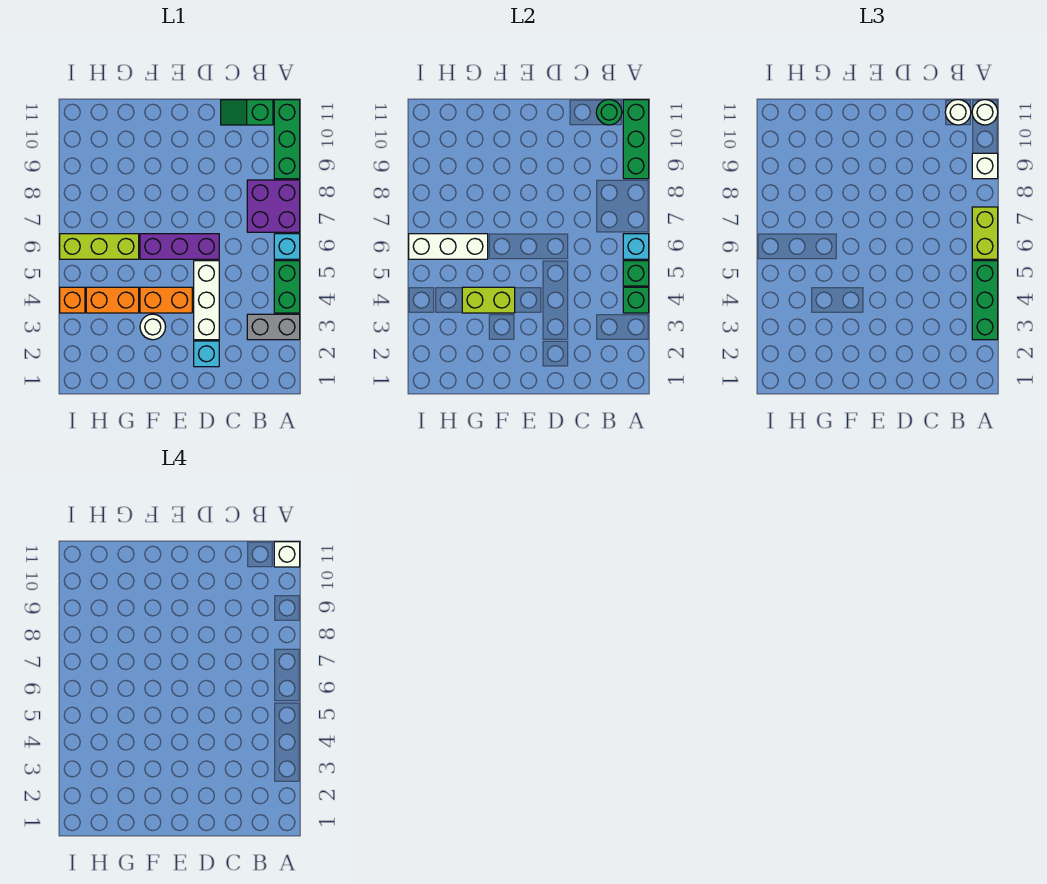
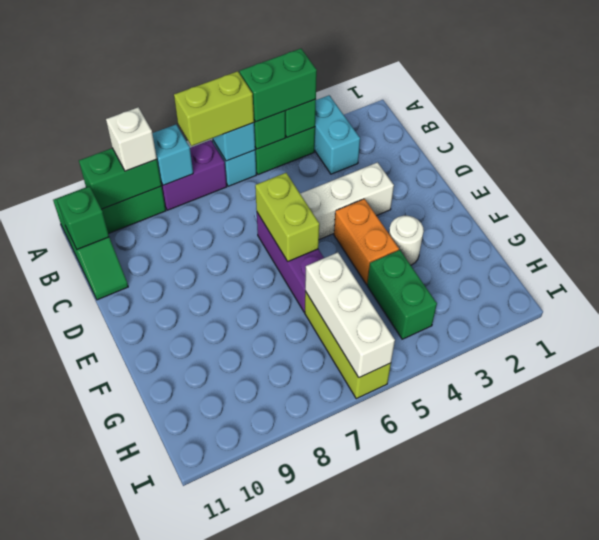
grey 1x2 brick [247,314,300,340] -> cyan 1x2 brick [314,95,360,174]
green 1x3 brick [972,261,998,340] -> green 1x2 brick [239,49,317,122]
purple 2x2 brick [247,180,300,232] -> purple 1x2 brick [161,140,227,210]
green 1x3 brick [623,100,649,179] -> green 1x2 brick [79,148,161,209]
white 1x1 round brick [972,100,998,125] -> none
white 1x1 brick [274,542,300,567] -> none
green 1x1 round brick [596,100,622,125] -> green 1x1 brick [57,186,109,249]
white 1x1 round brick [945,100,971,125] -> none
cyan 1x1 brick [194,341,219,367] -> cyan 1x1 brick moved to [152,125,193,185]
lime 1x2 brick [462,287,515,313] -> lime 1x2 brick moved to [255,173,319,261]
orange 1x2 brick [86,287,139,313] -> green 1x2 brick [367,250,437,339]
orange 1x1 brick [60,287,85,313] -> none

